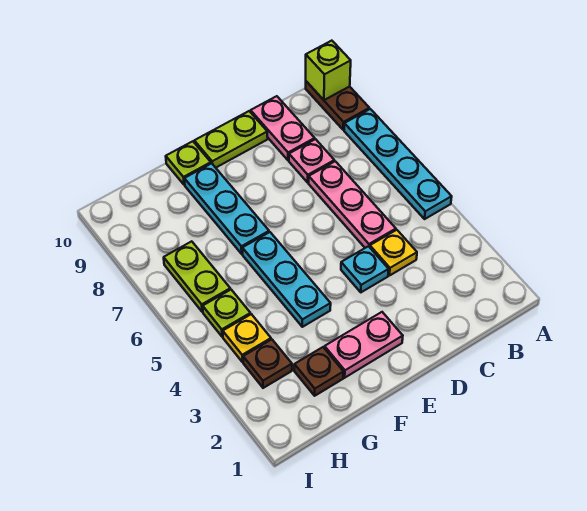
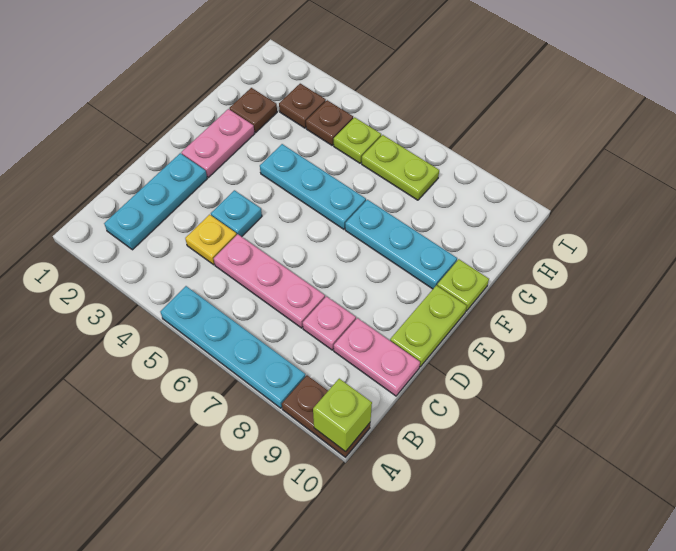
none -> cyan 1x3 plate [104,153,207,250]
yellow 1x1 plate [223,314,271,362] -> brown 1x1 plate [306,100,353,145]

